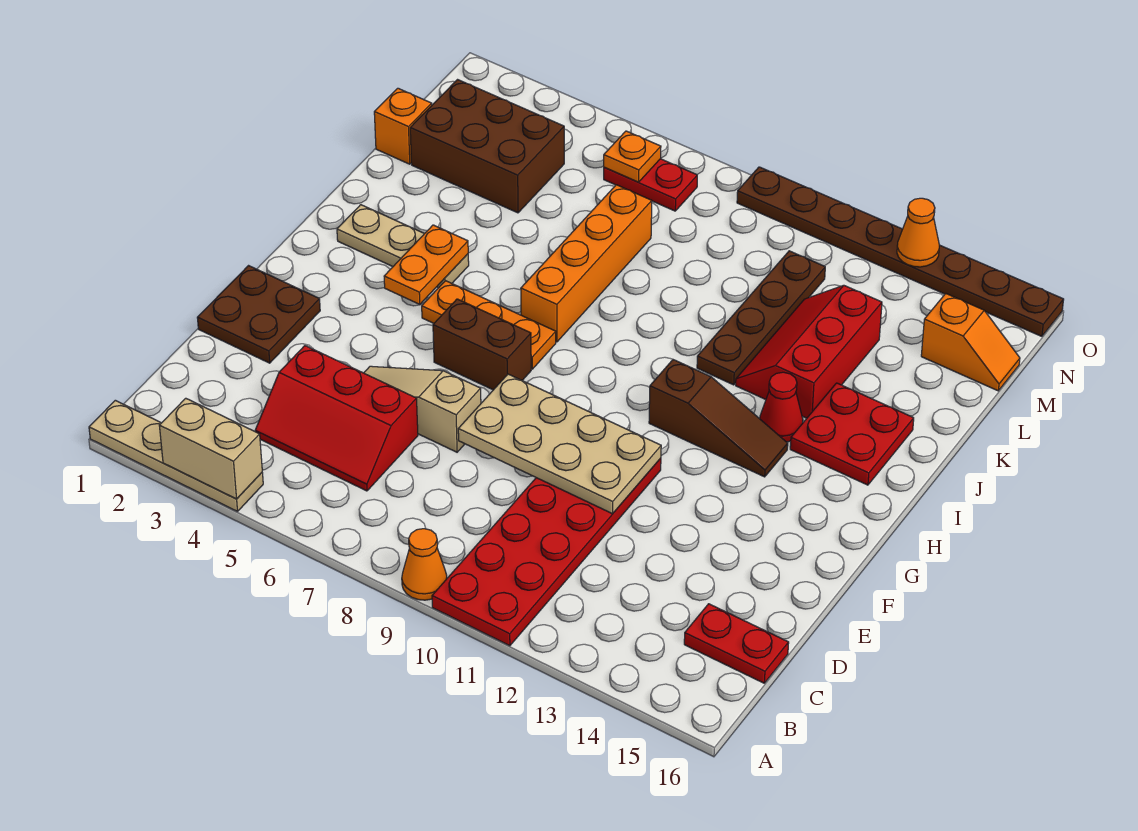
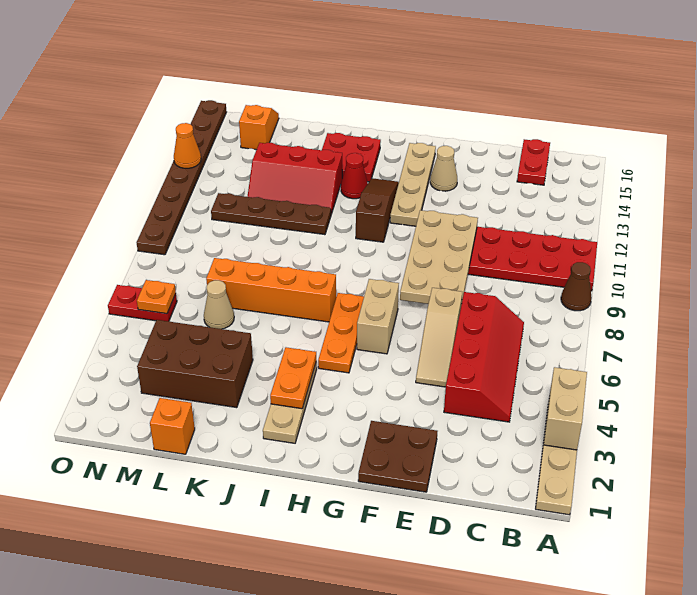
orange 1x1 cone [402,529,447,600] -> brown 1x1 cone [561,262,592,311]
red 2x3 slope [255,346,418,491] -> red 2x4 slope [444,292,524,422]
none -> tan 1x1 cone [430,146,457,191]
brown 1x2 brick [433,299,531,390] -> tan 1x2 brick [357,279,399,354]
none -> tan 1x4 plate [390,143,436,226]
orange 1x2 plate [384,225,468,304] -> orange 1x2 plate turned to [270,347,316,409]
brown 2x3 brick [410,80,564,213] -> brown 2x3 brick turned to [137,320,253,408]
none -> tan 1x1 cone [204,280,234,329]
red 1x2 plate [604,159,697,211] -> red 1x2 plate turned to [108,285,177,321]

